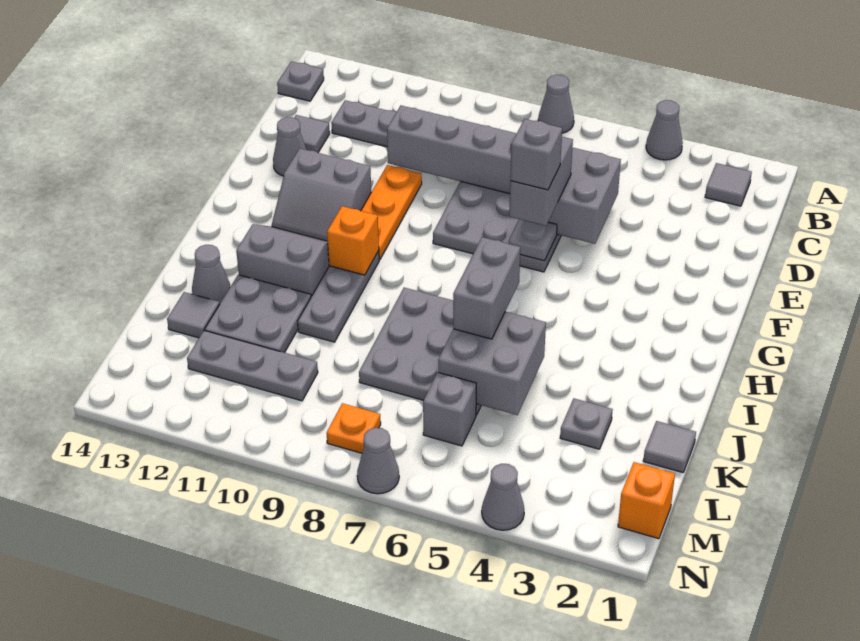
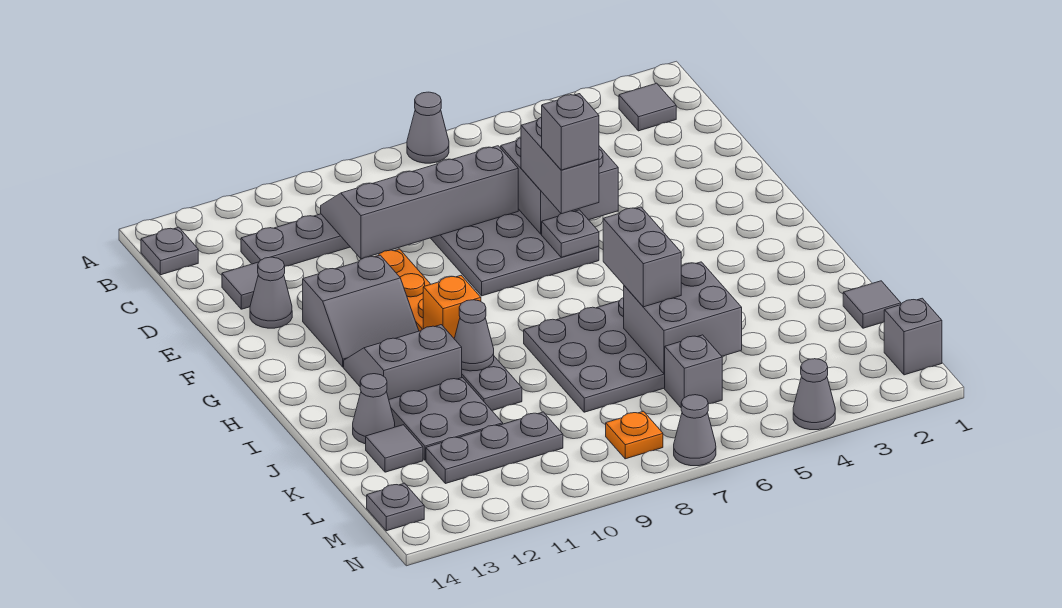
grey 1x1 cone [646,100,683,160] -> grey 1x1 cone moved to [454,300,494,371]
grey 1x1 plate [560,399,613,449] -> grey 1x1 plate moved to [367,483,424,531]
orange 1x1 brick [618,462,675,539] -> grey 1x1 brick [884,298,942,375]

